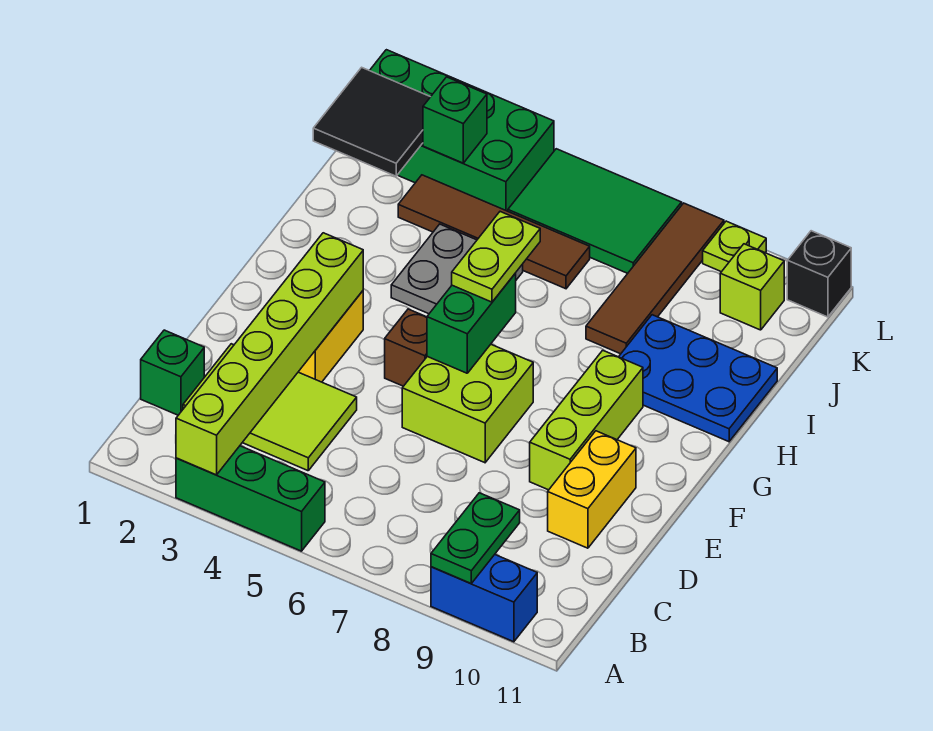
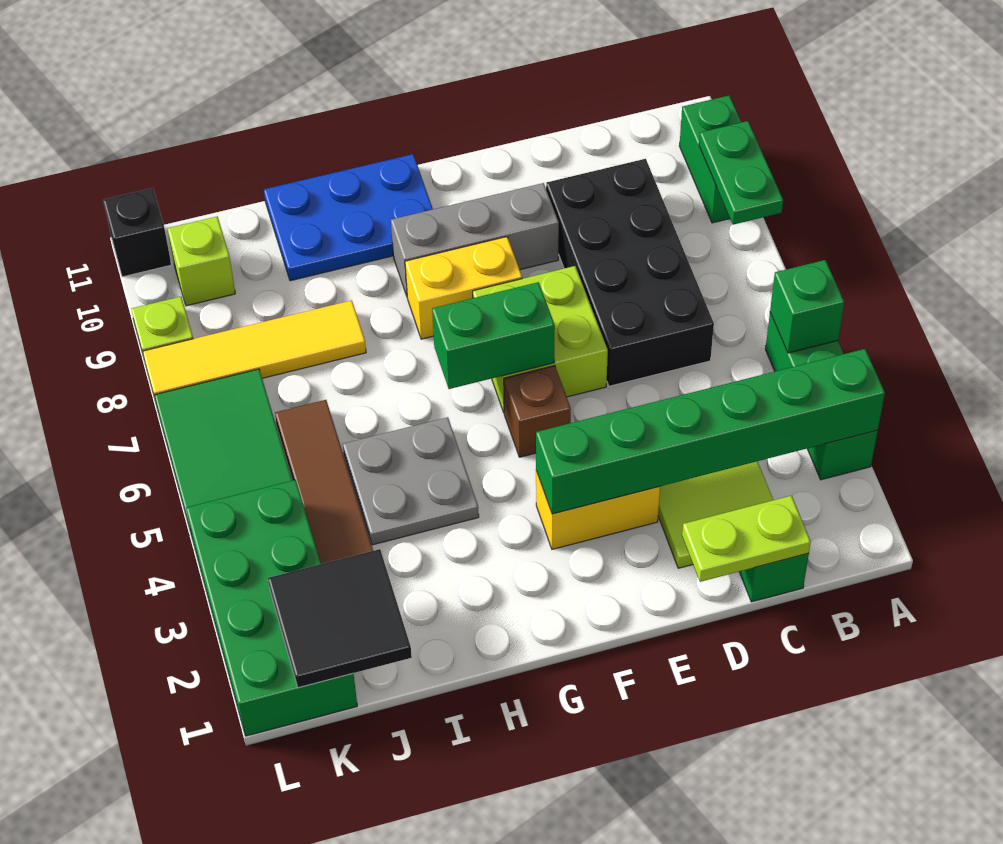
lime 1x6 brick [176,233,363,475] -> green 1x6 brick [536,349,885,514]
blue 1x2 brick [431,555,537,642] -> green 1x2 brick [679,95,741,223]
green 1x2 plate [431,493,520,583] -> green 1x2 plate turned to [699,121,783,225]
none -> black 2x4 brick [546,159,714,386]
yellow 1x2 brick [548,431,636,548] -> yellow 1x2 brick moved to [405,237,522,339]
lime 1x3 brick [530,350,643,490] -> grey 1x3 brick [391,183,559,296]
lime 1x2 plate [452,212,540,302] -> lime 1x2 plate moved to [682,496,811,582]
blue 2x3 plate [619,315,777,442] -> blue 2x3 plate turned to [264,154,433,281]
brown 1x4 tile [586,203,724,354] -> yellow 1x4 tile [143,300,366,398]
green 1x1 brick [423,77,487,163] -> green 1x1 brick moved to [770,260,844,353]

